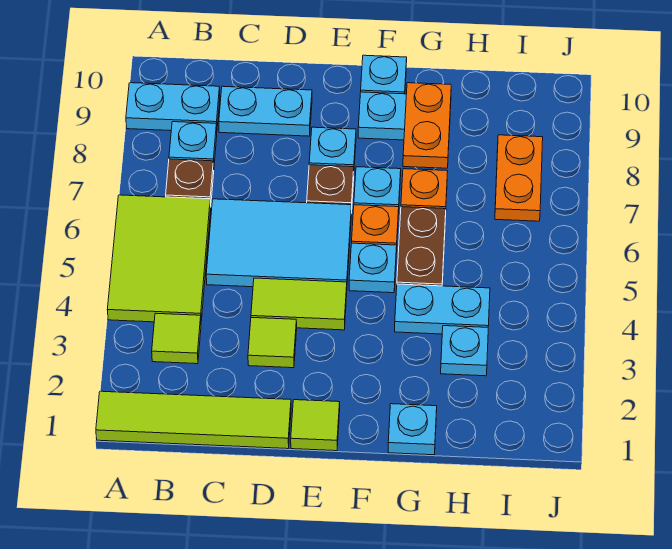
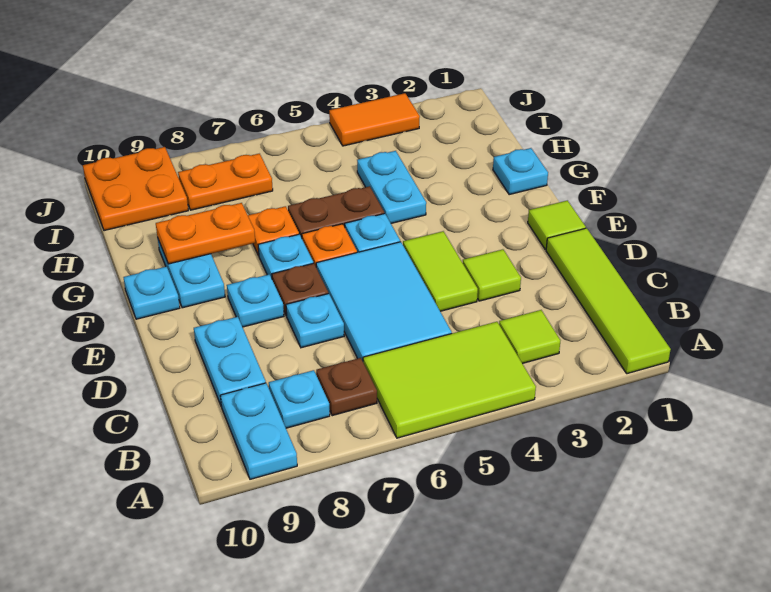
cyan 1x1 plate [441,326,488,376] -> cyan 1x1 plate moved to [286,294,344,348]
none -> orange 2x2 plate [83,147,188,231]
none -> orange 1x2 tile [329,93,420,146]

